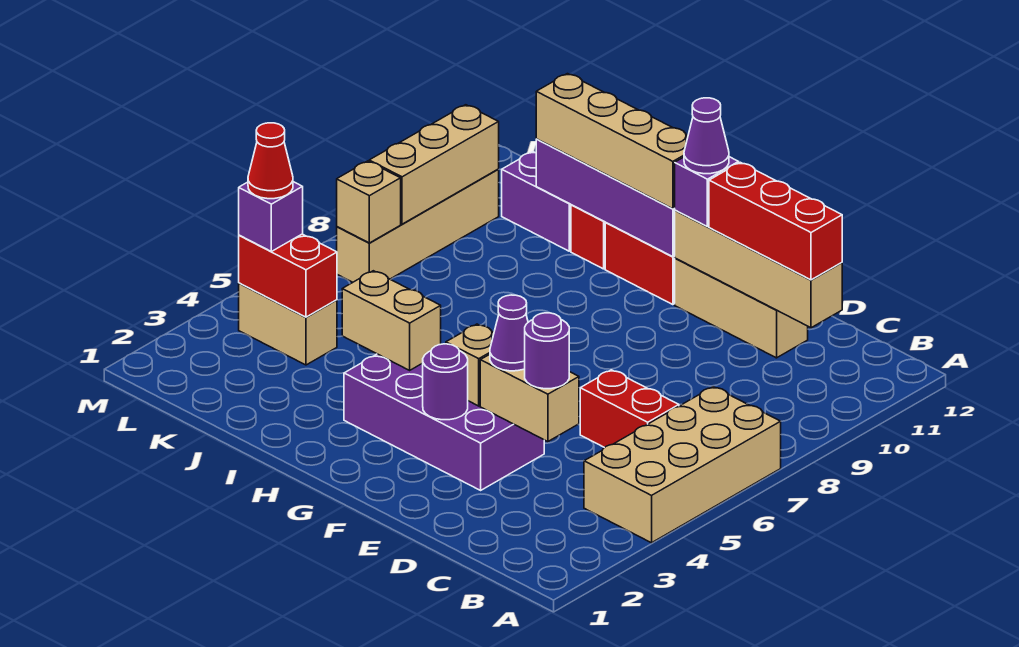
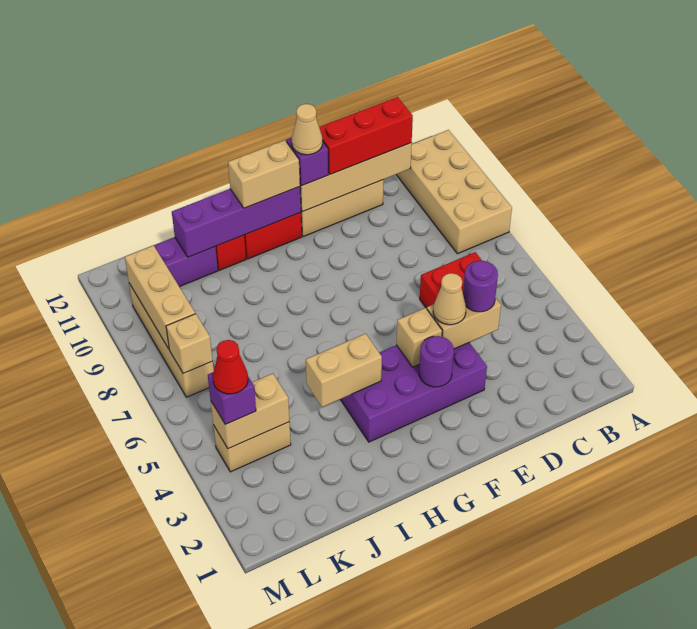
tan 2x4 brick [584,387,781,543] -> tan 2x4 brick moved to [396,130,512,254]
purple 1x1 cone [490,295,528,371] -> tan 1x1 cone [433,273,466,325]
purple 1x1 cone [684,98,729,174] -> tan 1x1 cone [292,104,322,155]
tan 1x4 brick [536,74,688,209] -> tan 1x2 brick [228,140,300,208]
red 1x2 brick [239,234,337,317] -> tan 1x2 brick [211,373,289,449]

